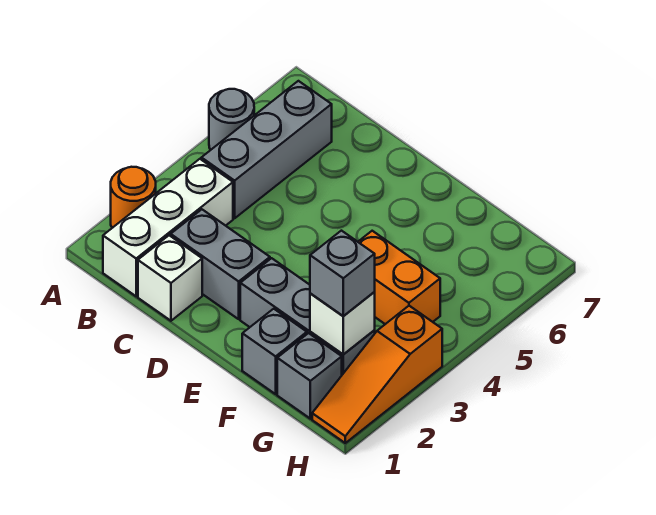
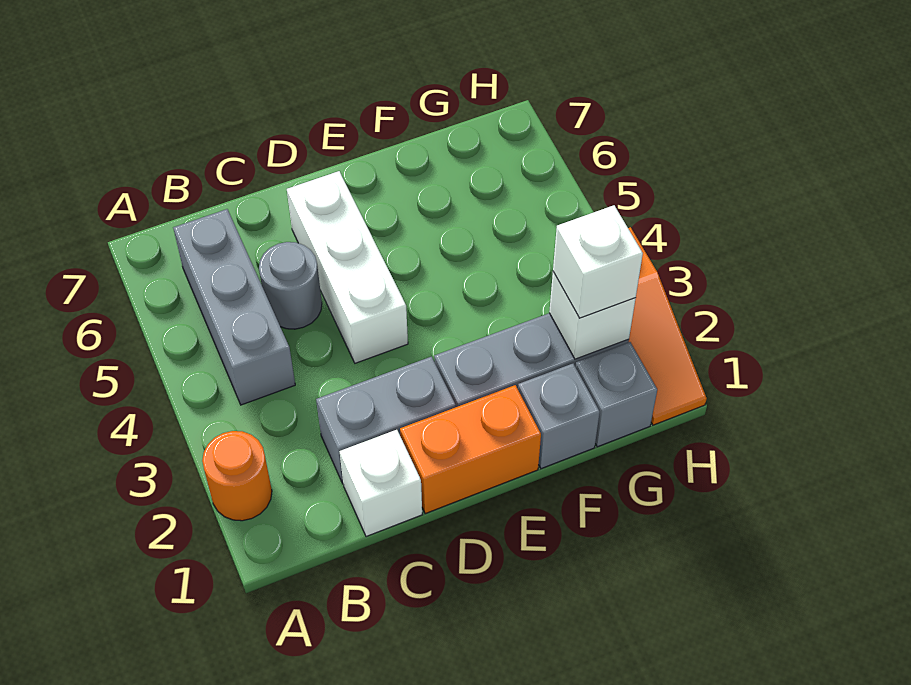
grey 1x1 round brick [209,89,254,150] -> grey 1x1 round brick moved to [259,242,322,329]
white 1x3 brick [103,159,233,296] -> white 1x3 brick moved to [287,171,408,363]
orange 1x2 brick [358,231,440,324] -> orange 1x2 brick moved to [400,385,541,514]
grey 1x1 brick [310,231,375,316] -> white 1x1 brick [553,205,643,318]

